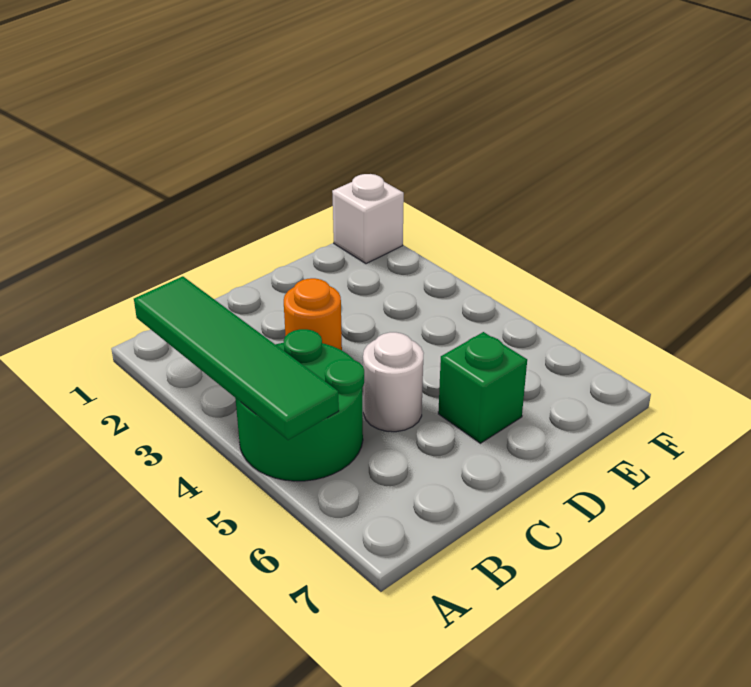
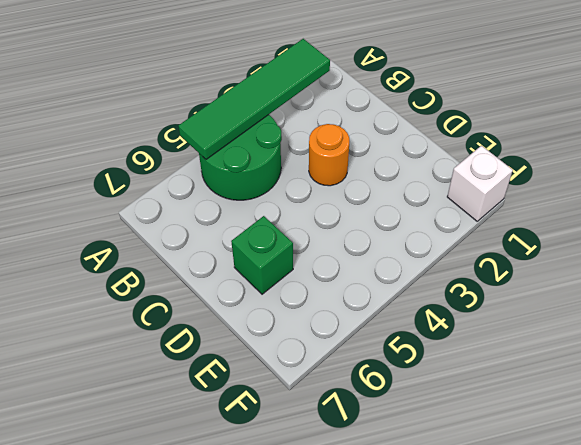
white 1x1 round brick [363,332,424,432] -> none

